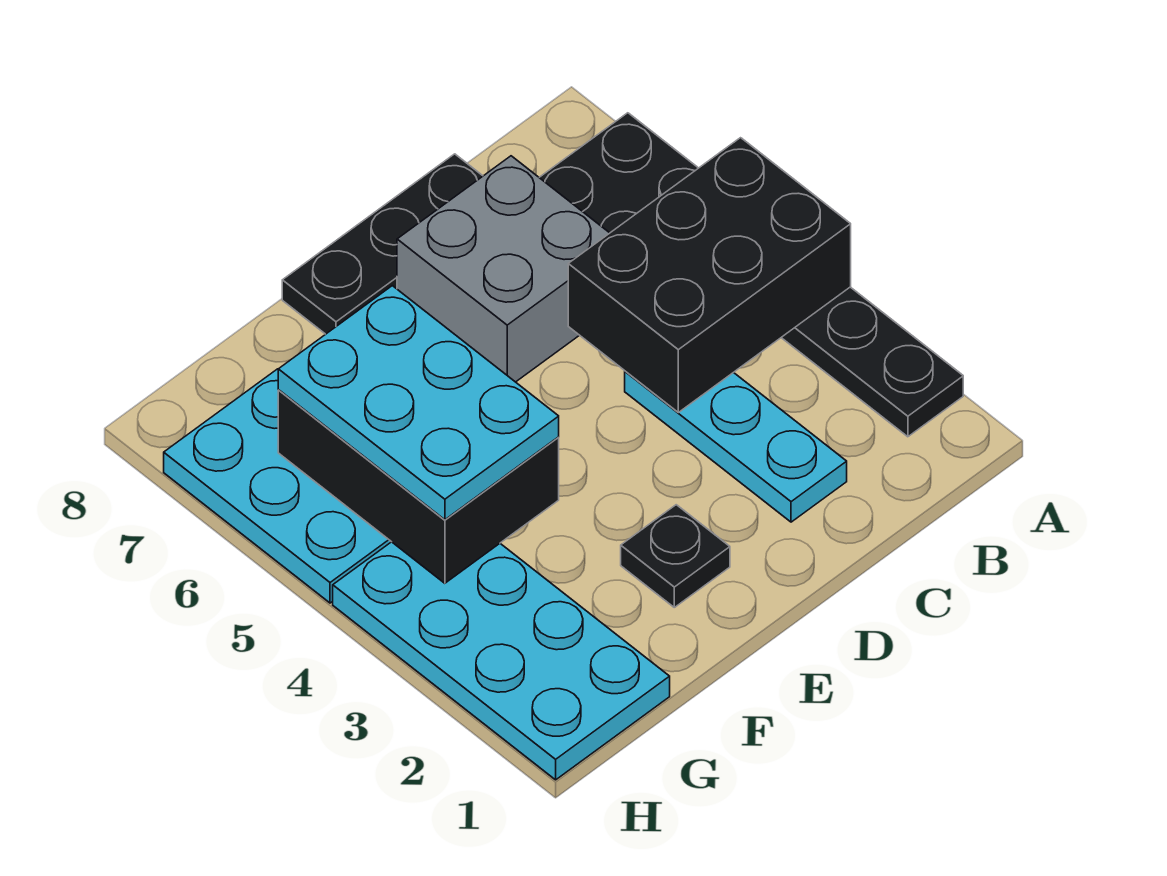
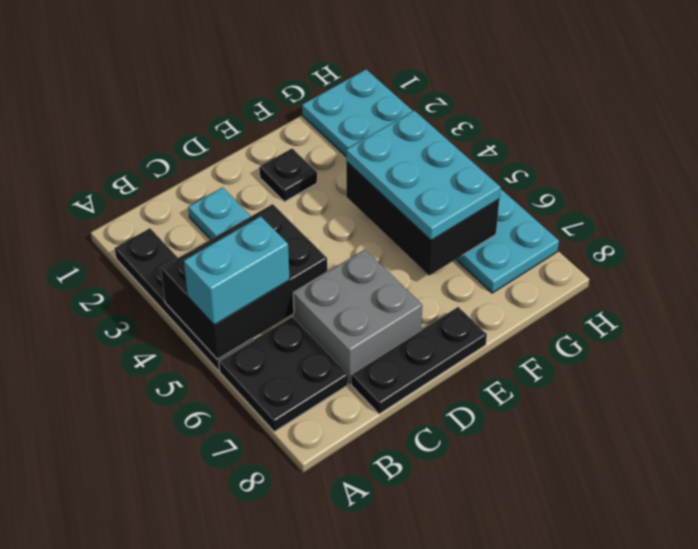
none -> cyan 1x2 brick [184,216,290,325]

